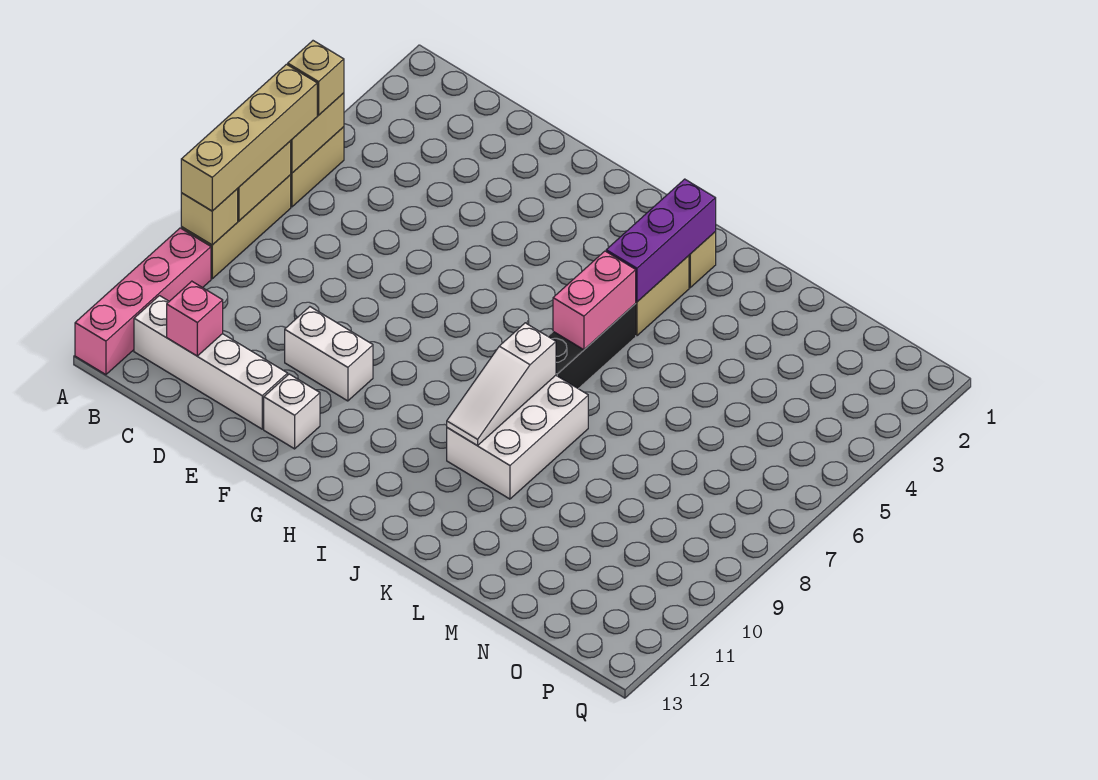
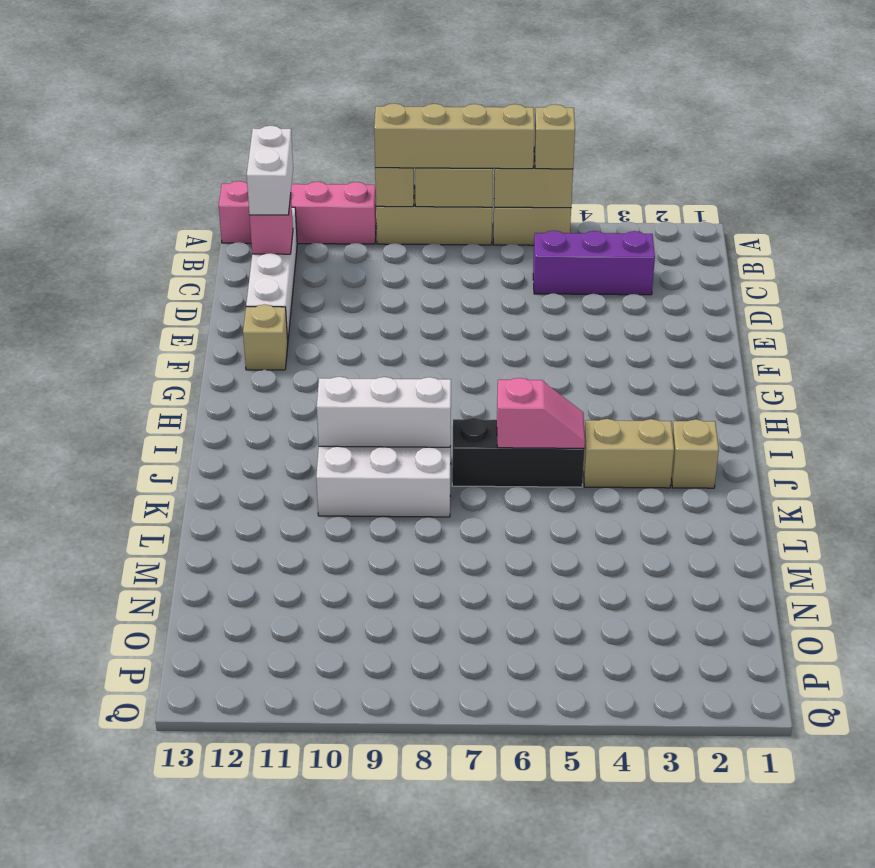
white 1x2 brick [285,307,373,401] -> white 1x2 brick moved to [247,126,293,215]
white 1x1 brick [264,374,320,449] -> tan 1x1 brick [243,305,288,370]
purple 1x3 brick [606,179,716,302] -> purple 1x3 brick moved to [533,231,655,295]
pink 1x2 brick [553,251,636,350] -> pink 1x2 slope [497,378,585,448]
white 1x3 slope [447,323,556,446] -> white 1x3 brick [317,377,451,447]

